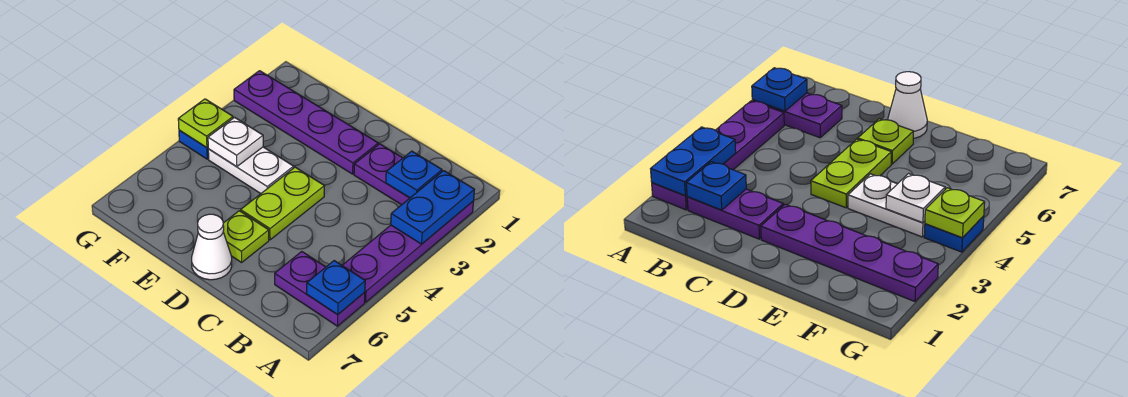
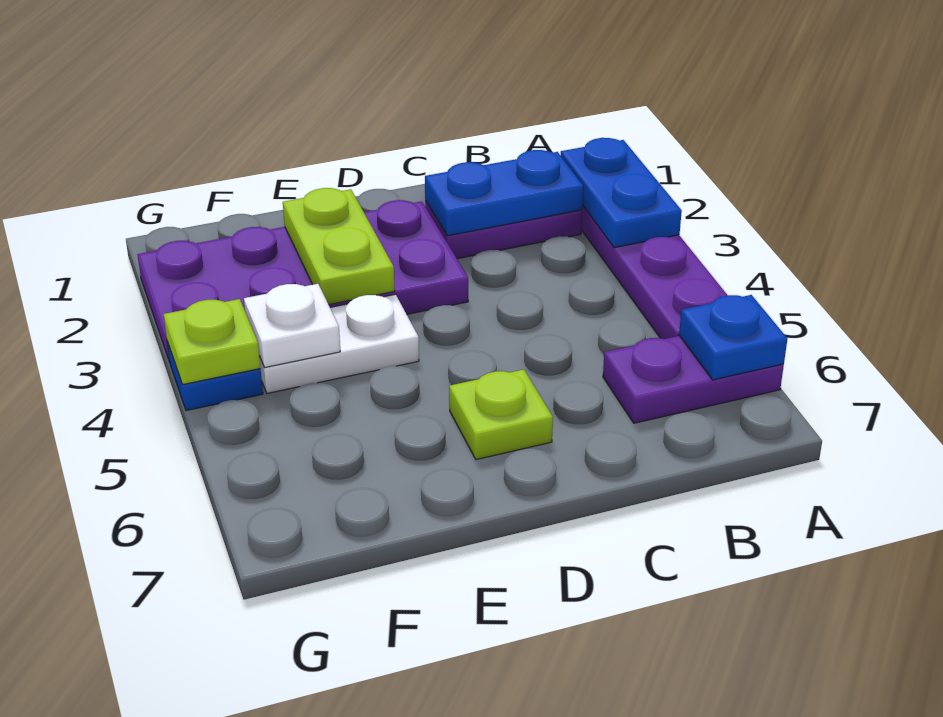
blue 1x1 plate [386,151,442,198] -> blue 1x2 plate [425,150,583,236]
purple 1x4 plate [234,71,378,174] -> purple 2x4 plate [137,200,468,362]
lime 1x2 plate [241,167,324,240] -> lime 1x2 plate moved to [283,188,395,305]
white 1x1 cone [192,214,232,280] -> none

